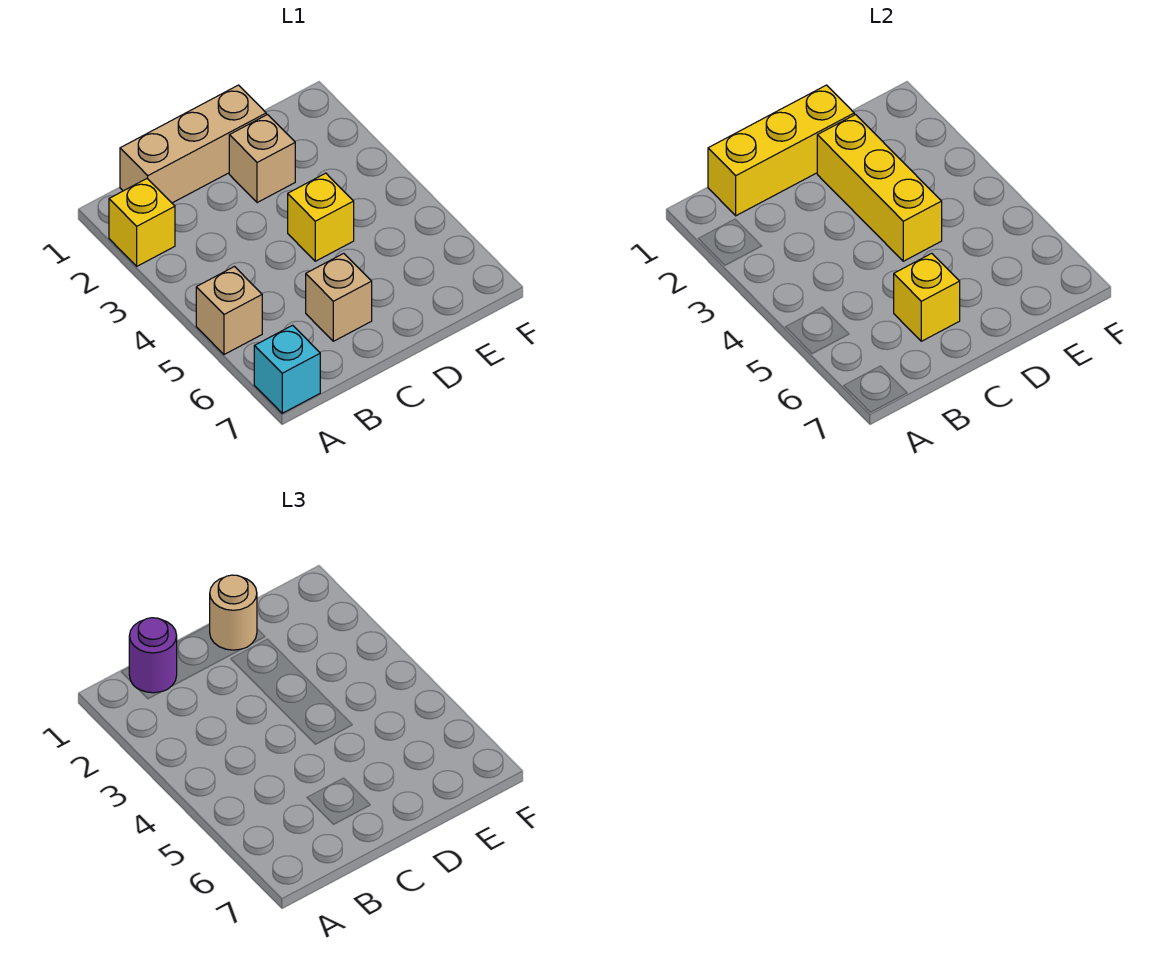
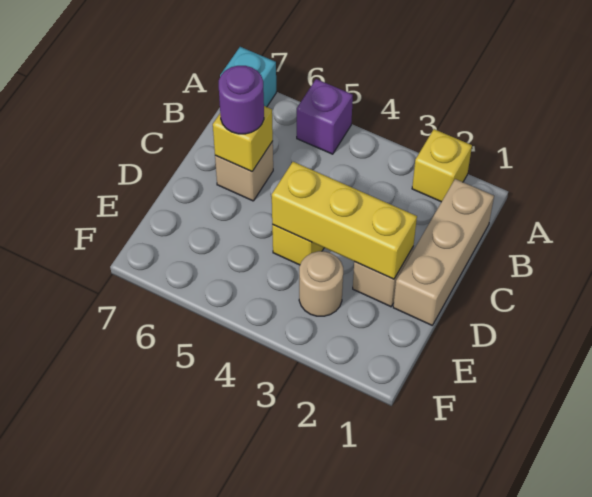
tan 1x1 brick [196,267,262,355] -> purple 1x1 brick [297,79,353,154]
yellow 1x3 brick [708,85,854,216] -> none
purple 1x1 round brick [129,618,177,693] -> purple 1x1 round brick moved to [219,66,264,134]
tan 1x1 round brick [210,575,257,650] -> tan 1x1 round brick moved to [299,251,343,316]

